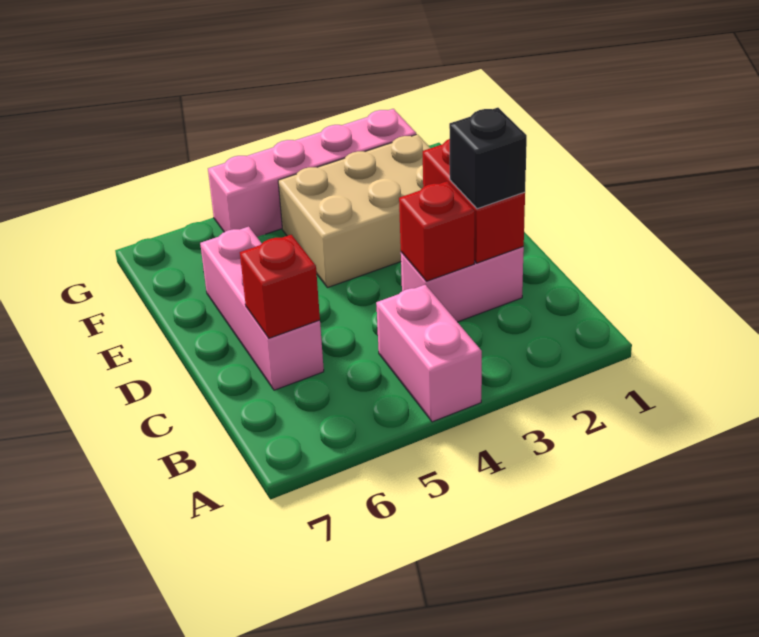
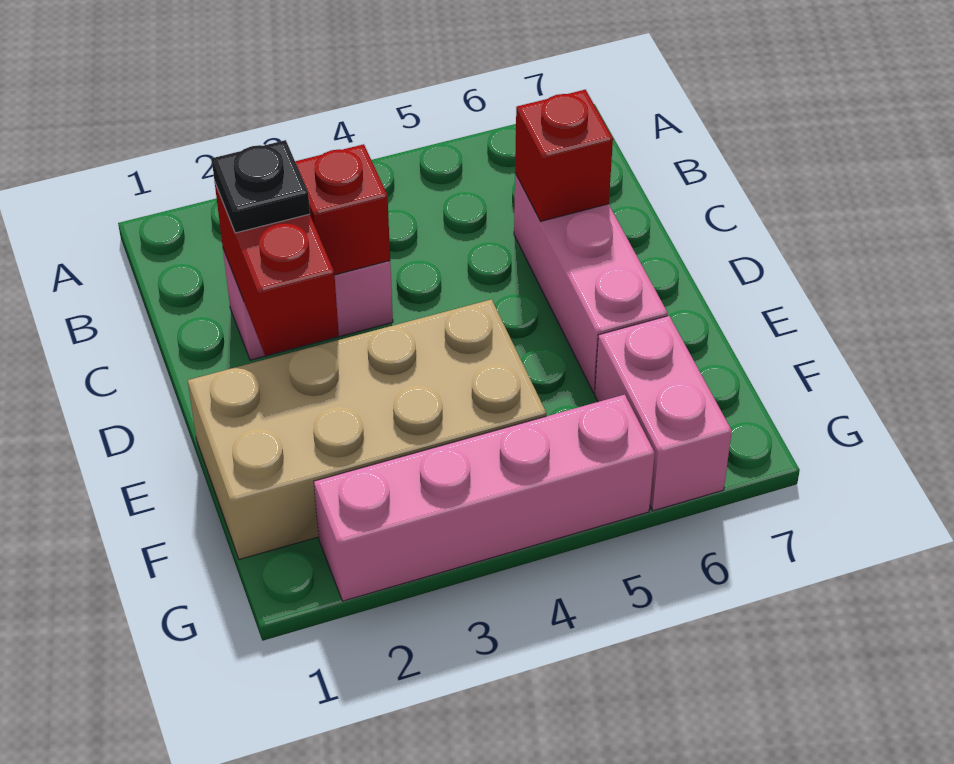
pink 1x2 brick [376,285,482,422] -> pink 1x2 brick moved to [595,316,732,511]
black 1x1 brick [449,108,527,209] -> black 1x1 plate [212,140,310,233]
tan 2x3 brick [278,134,430,288] -> tan 2x4 brick [188,299,547,559]

